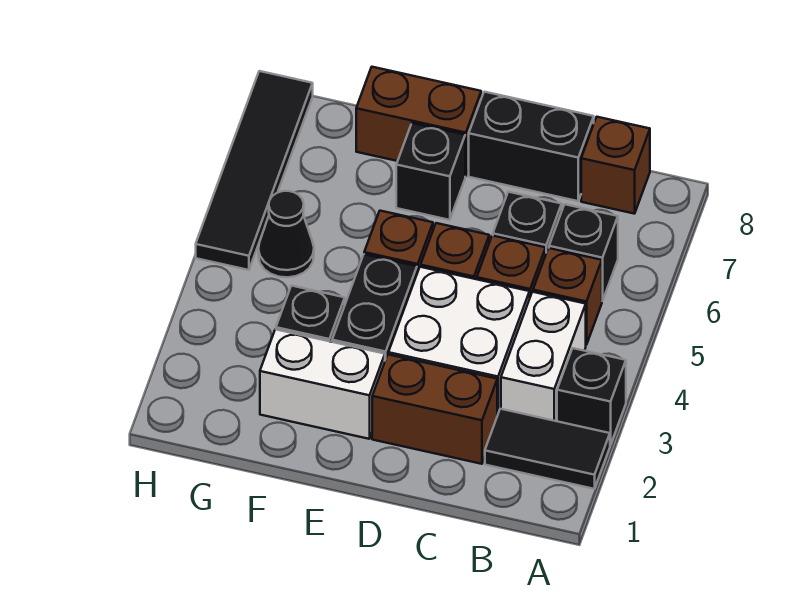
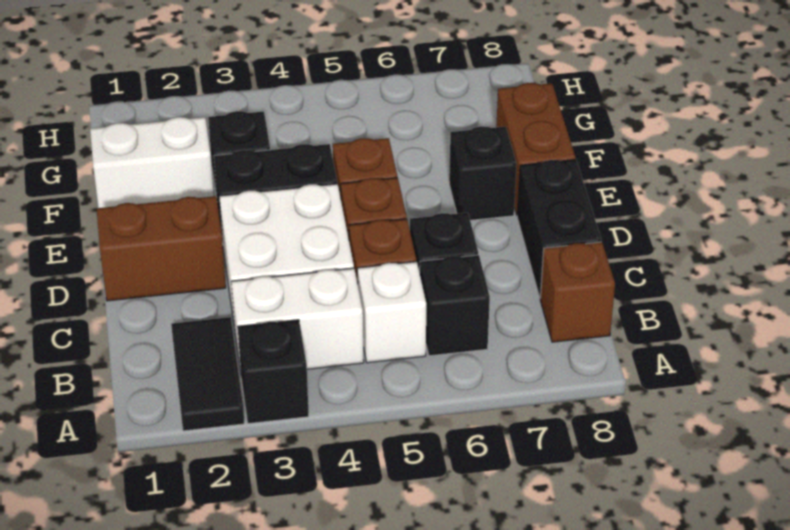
brown 1x1 brick [533,248,602,345] -> white 1x1 brick [357,262,426,363]
brown 1x2 brick [372,355,497,464] -> brown 1x2 brick turned to [97,196,226,301]
white 1x2 brick [260,329,385,439] -> white 1x2 brick turned to [90,117,214,208]
black 1x1 cone [258,191,314,277] -> none
black 1x4 tile [196,71,313,270] -> none

